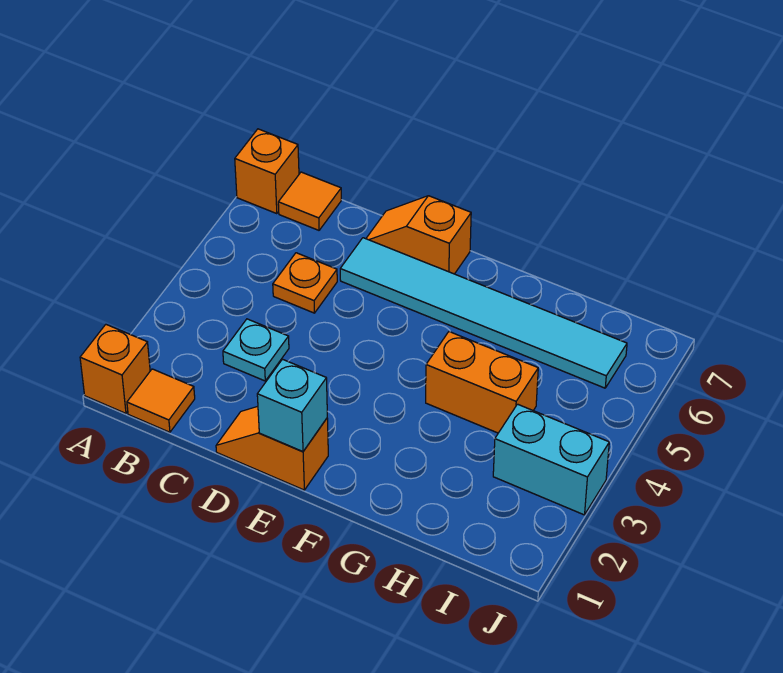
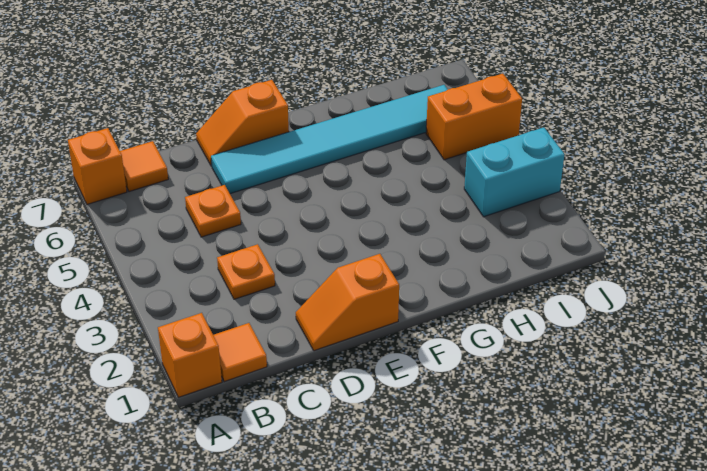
cyan 1x1 plate [223,319,289,381] -> orange 1x1 plate [217,244,275,299]
cyan 1x1 brick [257,359,327,451] -> none
orange 1x2 brick [426,332,538,433] -> orange 1x2 brick moved to [426,74,522,160]

